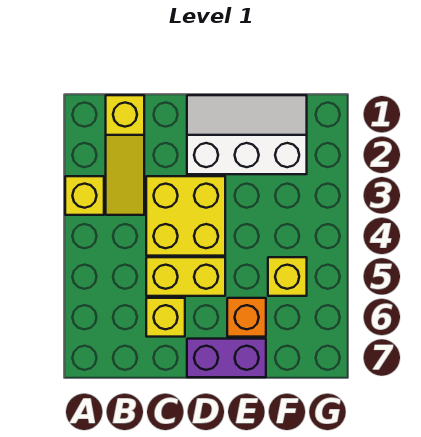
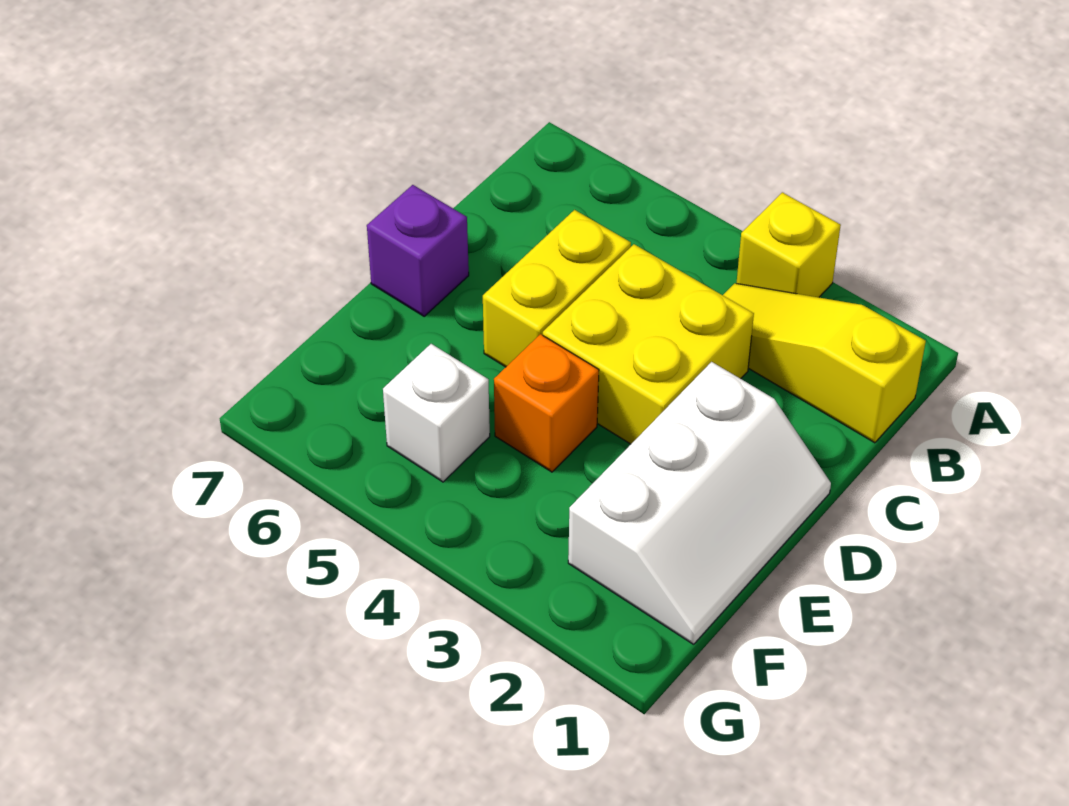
yellow 1x1 brick [146,298,185,337] -> none
purple 1x2 brick [187,339,266,377] -> purple 1x1 brick [367,185,469,316]
orange 1x1 brick [227,298,266,337] -> orange 1x1 brick moved to [494,334,599,472]
yellow 1x1 brick [268,257,307,296] -> white 1x1 brick [383,344,490,482]

